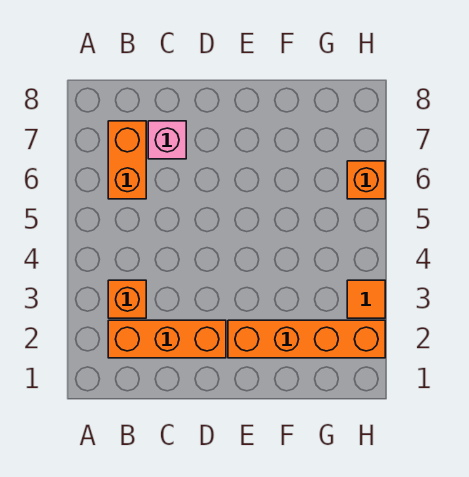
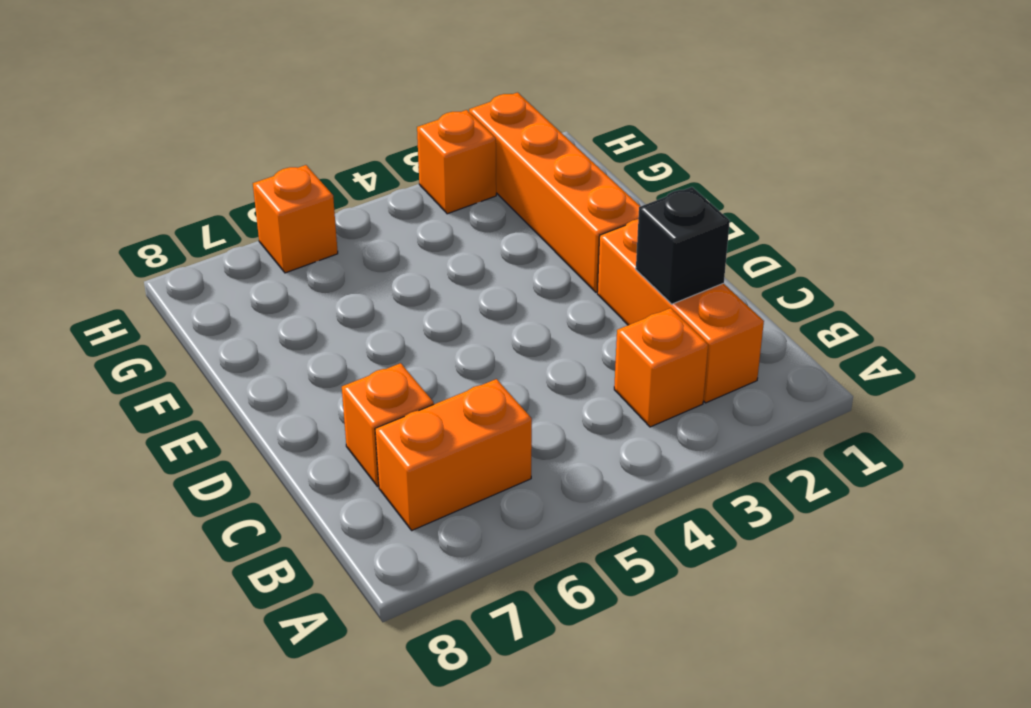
none -> black 1x1 brick [636,187,730,304]
pink 1x1 brick [148,121,186,159] -> orange 1x1 brick [342,363,434,487]
orange 1x1 tile [347,280,385,318] -> orange 1x1 brick [417,110,496,214]

